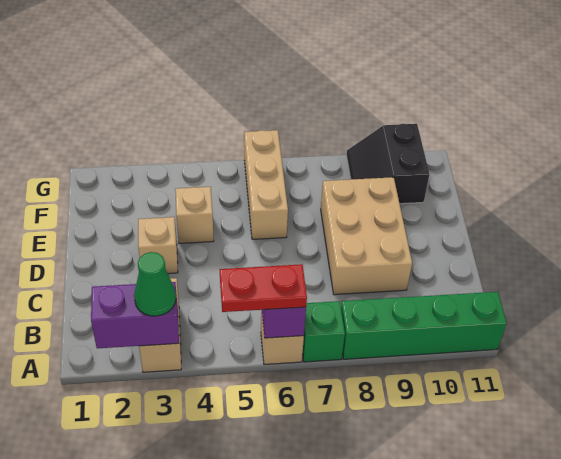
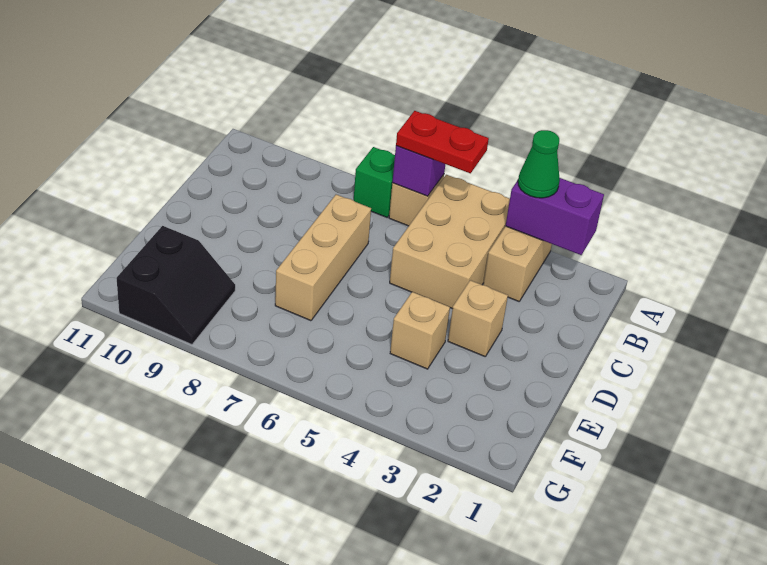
green 1x4 brick [341,292,507,359] -> none
tan 2x3 brick [321,177,412,295] -> tan 2x3 brick moved to [390,175,510,309]
tan 1x3 brick [244,130,288,239] -> tan 1x3 brick moved to [275,195,371,321]

